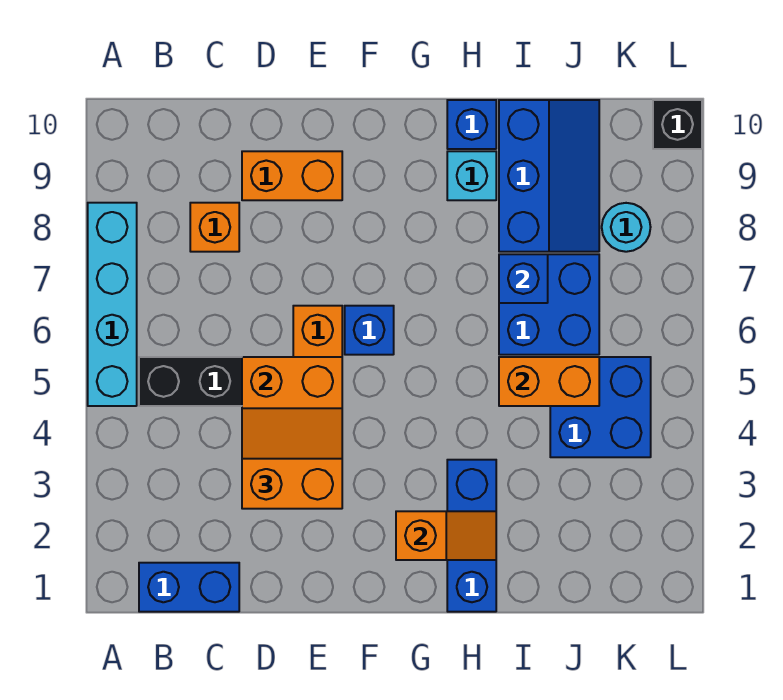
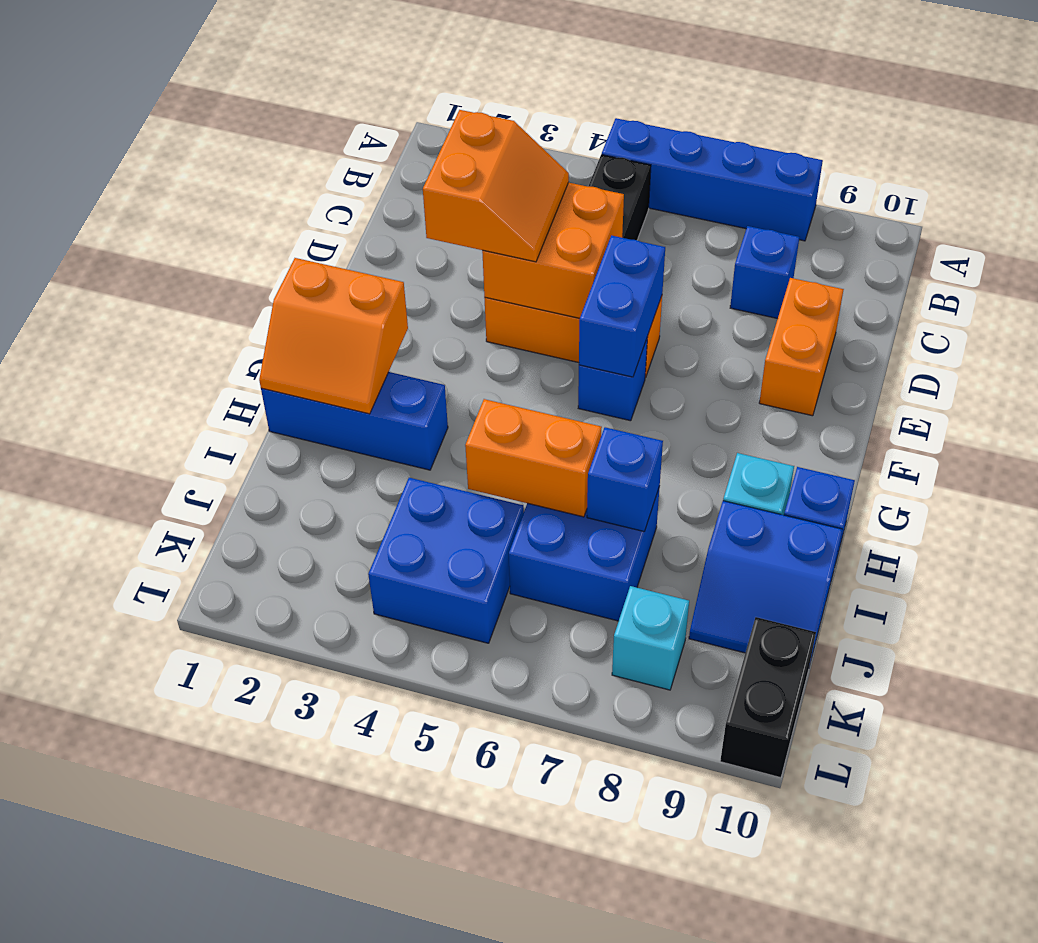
cyan 1x4 brick [88,203,137,406] -> blue 1x4 brick [602,118,823,241]
blue 1x2 brick [139,563,239,612] -> blue 1x2 brick moved to [579,236,665,377]
orange 1x1 brick [190,203,239,252] -> blue 1x1 brick [730,226,799,319]
orange 1x2 slope [396,511,496,560] -> orange 2x2 slope [259,258,408,414]
orange 1x2 brick [499,357,599,406] -> orange 1x2 brick turned to [465,399,602,517]
blue 2x3 slope [499,100,599,252] -> blue 2x2 slope [689,501,842,662]
cyan 1x1 round brick [602,203,651,252] -> cyan 1x1 brick [612,586,689,690]
black 1x1 brick [653,100,702,149] -> black 1x2 brick [720,617,816,778]

